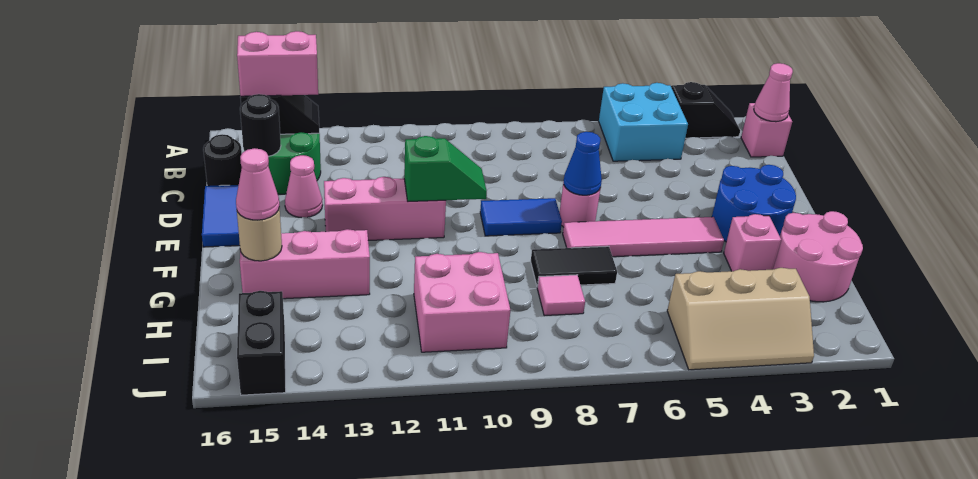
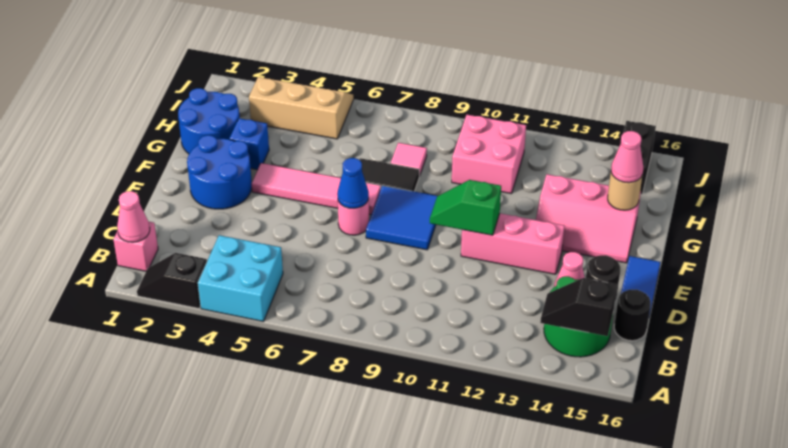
pink 1x2 brick [237,31,318,96] -> none
blue 1x2 tile [480,198,562,236] -> blue 2x2 tile [366,186,437,250]
pink 2x2 round brick [773,211,863,302] -> blue 2x2 round brick [178,88,240,154]
pink 1x1 brick [724,214,781,271] -> blue 1x1 brick [229,118,269,170]

